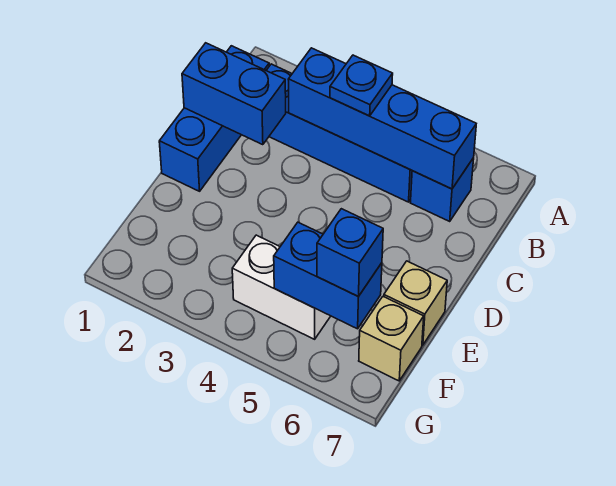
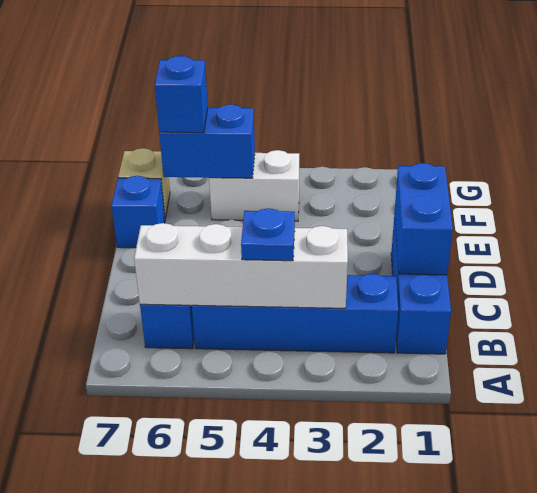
blue 1x4 brick [288,48,476,189] -> white 1x4 brick [134,223,348,308]
blue 1x2 brick [182,43,286,145] -> blue 1x2 brick turned to [395,163,453,275]
tan 1x1 brick [384,261,447,345] -> blue 1x1 brick [111,176,165,248]

